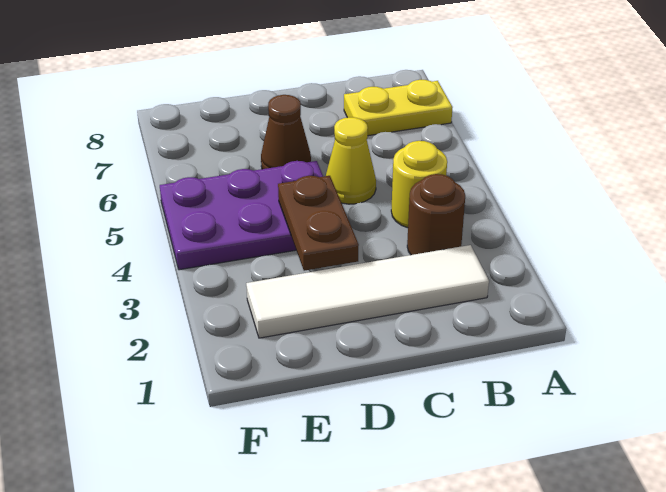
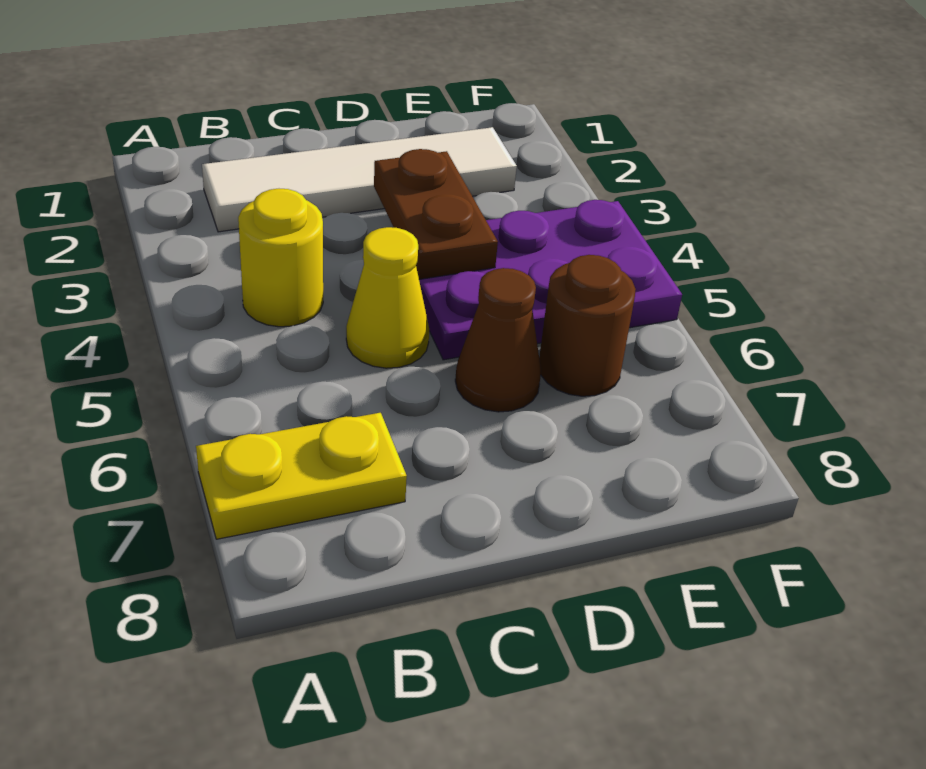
brown 1x1 round brick [407,174,465,255] -> brown 1x1 round brick moved to [539,255,636,396]

